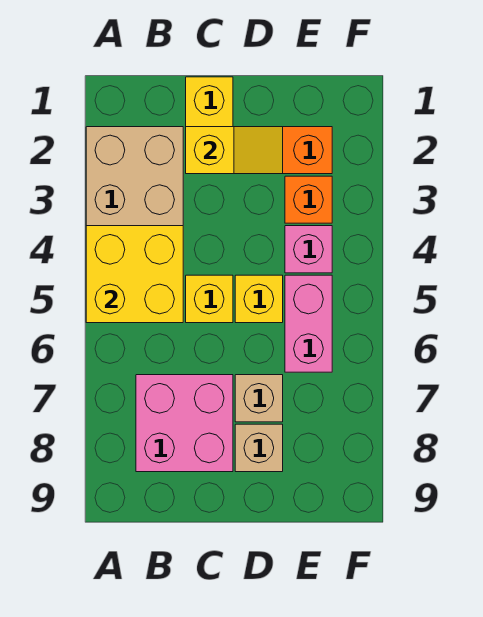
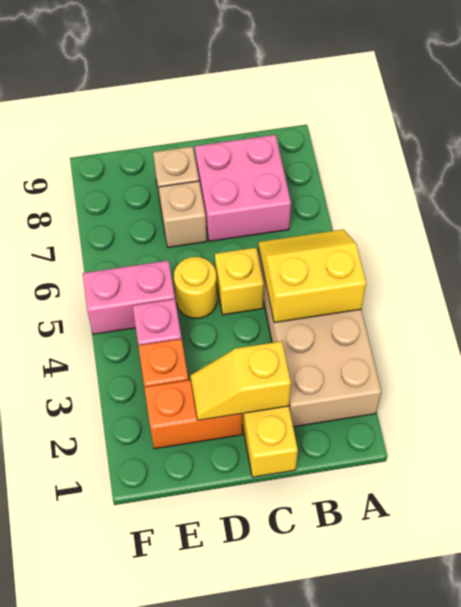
yellow 2x2 brick [86,226,183,323] -> yellow 2x2 slope [258,229,366,323]
yellow 1x1 brick [235,275,283,323] -> yellow 1x1 round brick [174,257,217,318]
pink 1x2 brick [285,275,332,372] -> pink 1x2 brick turned to [83,260,175,334]

